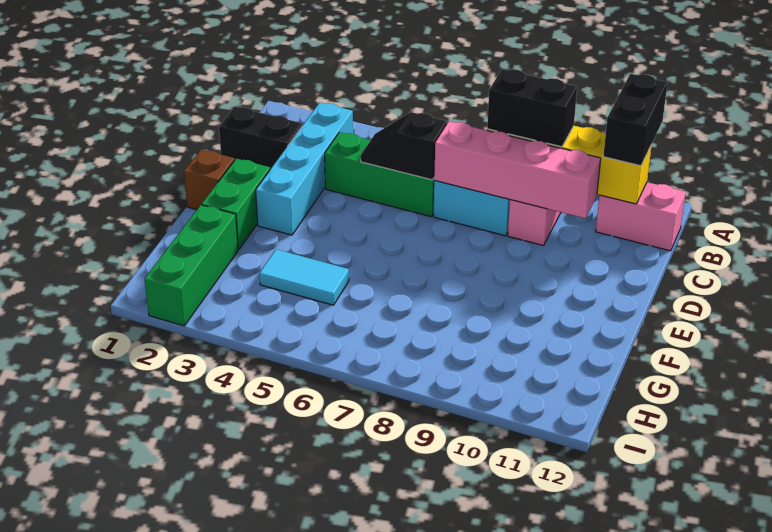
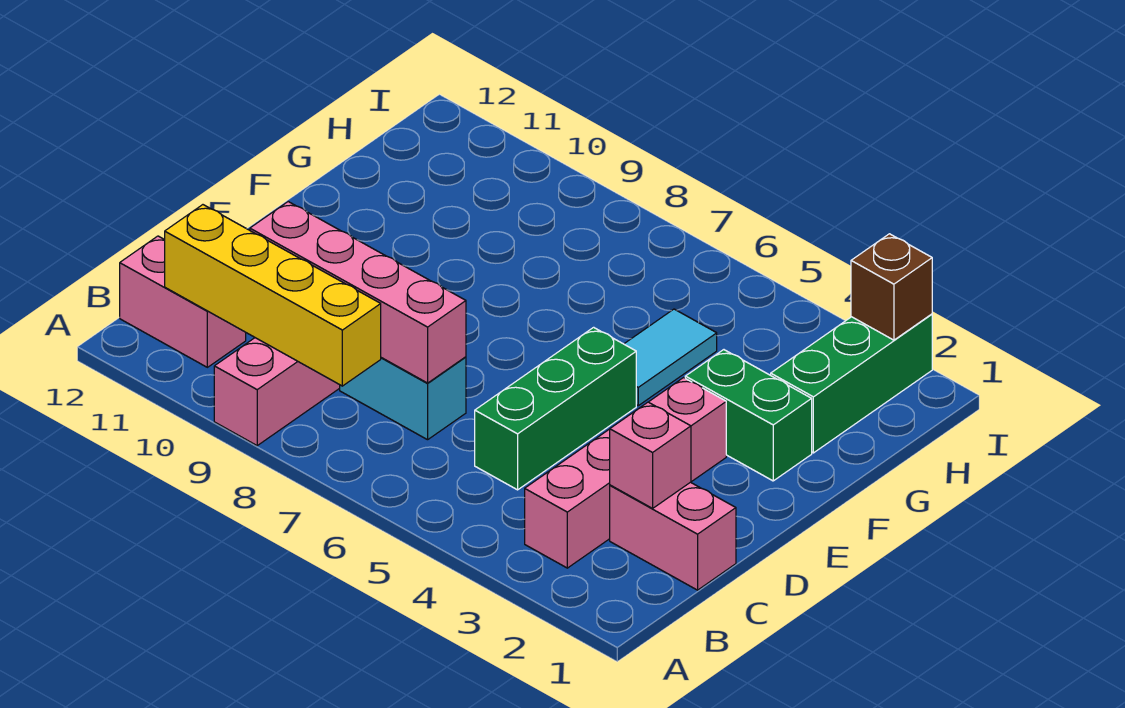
black 1x2 brick [603,74,668,166] -> none
cyan 1x4 brick [256,103,353,235] -> pink 1x4 brick [525,378,726,568]
black 1x2 brick [487,69,577,147] -> none
black 1x2 brick [219,107,302,169] -> pink 1x2 brick [610,482,736,590]
none -> pink 1x1 brick [610,402,691,508]
green 1x3 brick [325,132,435,217] -> green 1x3 brick turned to [475,327,636,490]
black 1x2 slope [361,112,447,180] -> none
brown 1x1 brick [184,150,234,210] -> brown 1x1 brick moved to [851,234,932,340]
green 1x2 brick [202,159,270,249] -> green 1x2 brick turned to [685,350,812,481]
cyan 1x2 tile [259,249,349,305] -> cyan 1x2 tile turned to [624,309,717,406]

